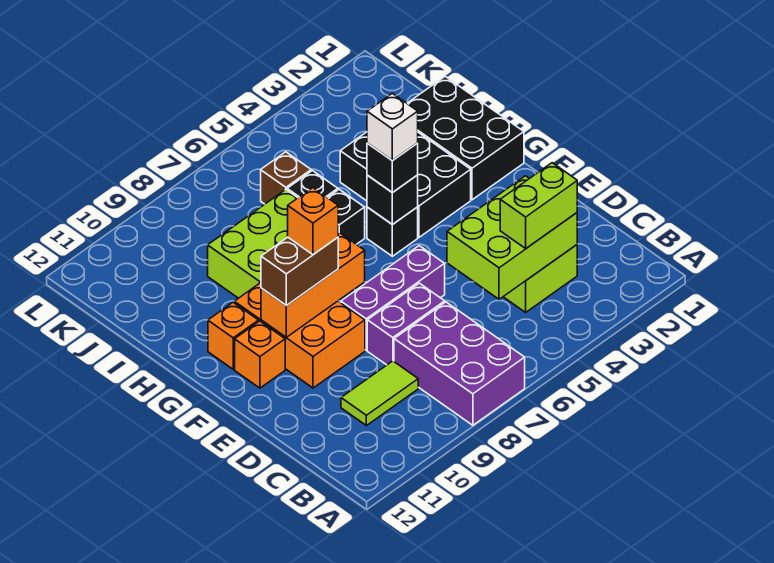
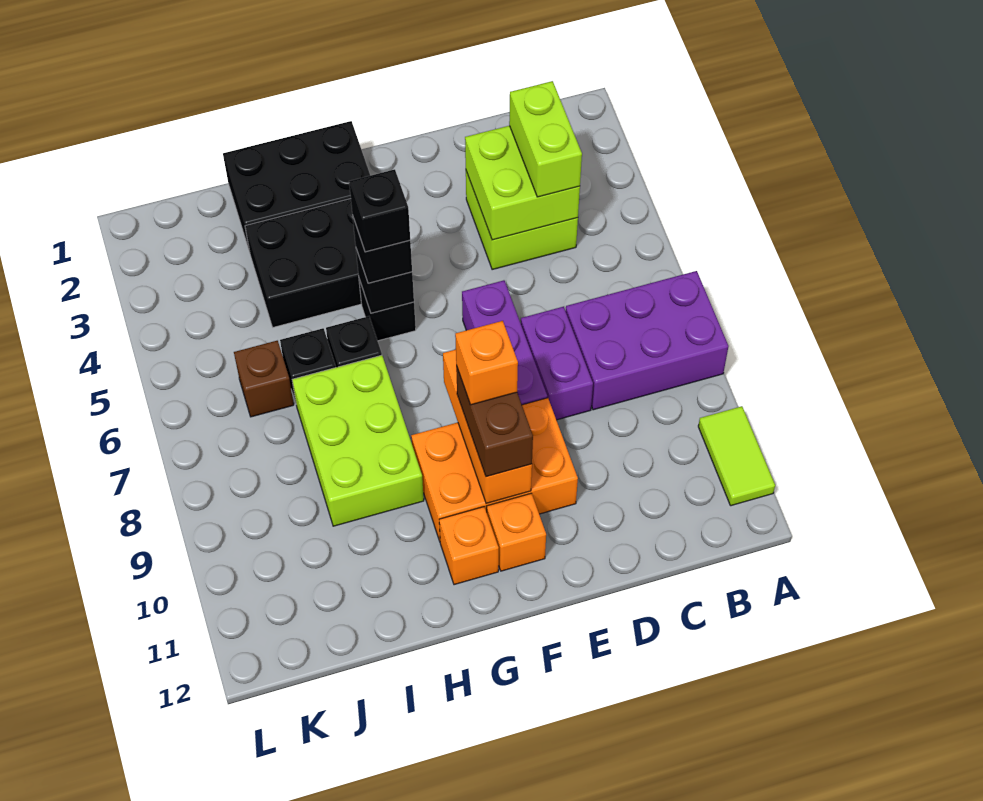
lime 2x3 brick [447,176,577,299] -> lime 2x2 brick [465,126,580,240]
lime 1x2 tile [341,361,418,426] -> lime 1x2 tile moved to [698,406,775,506]
white 1x1 brick [367,93,418,161] -> black 1x1 brick [349,169,410,252]

